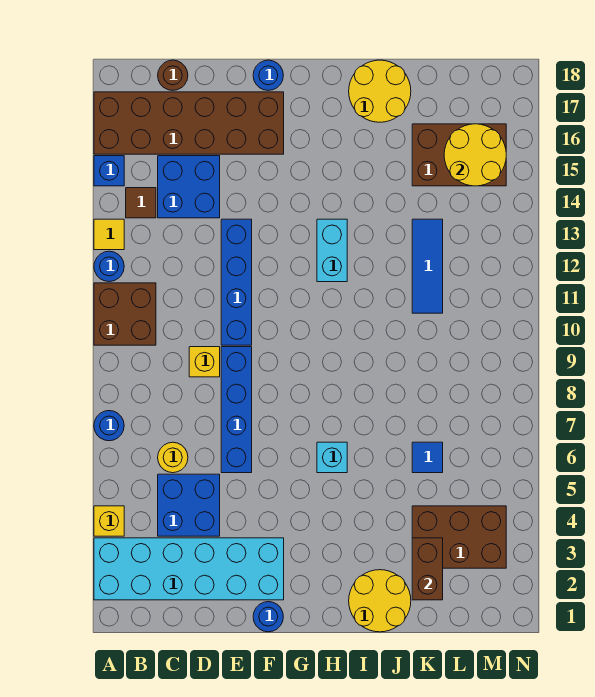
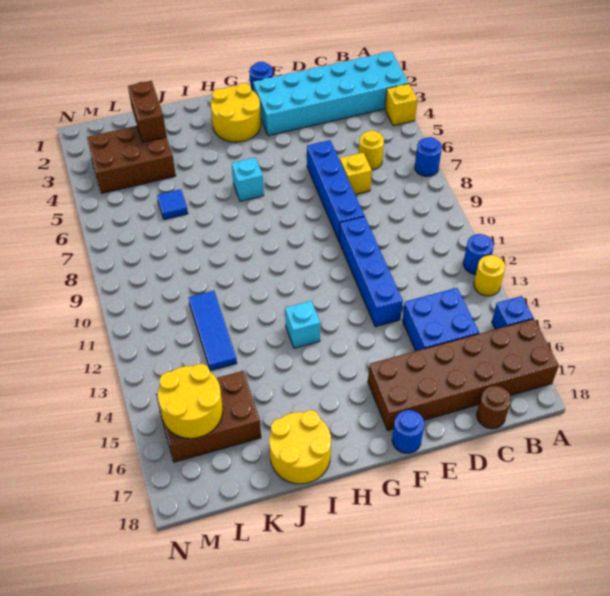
brown 2x2 brick [94,283,156,345] -> none
yellow 1x1 tile [94,219,124,250] -> yellow 1x1 round brick [474,255,505,296]
brown 1x1 tile [126,188,156,218] -> none
blue 2x2 brick [158,474,220,536] -> none
yellow 1x1 brick [189,347,220,377] -> yellow 1x1 brick moved to [340,153,372,194]
cyan 1x2 brick [317,219,347,282] -> cyan 1x1 brick [285,301,320,348]
yellow 2x2 round brick [349,570,411,632] -> yellow 2x2 round brick moved to [211,83,261,142]

